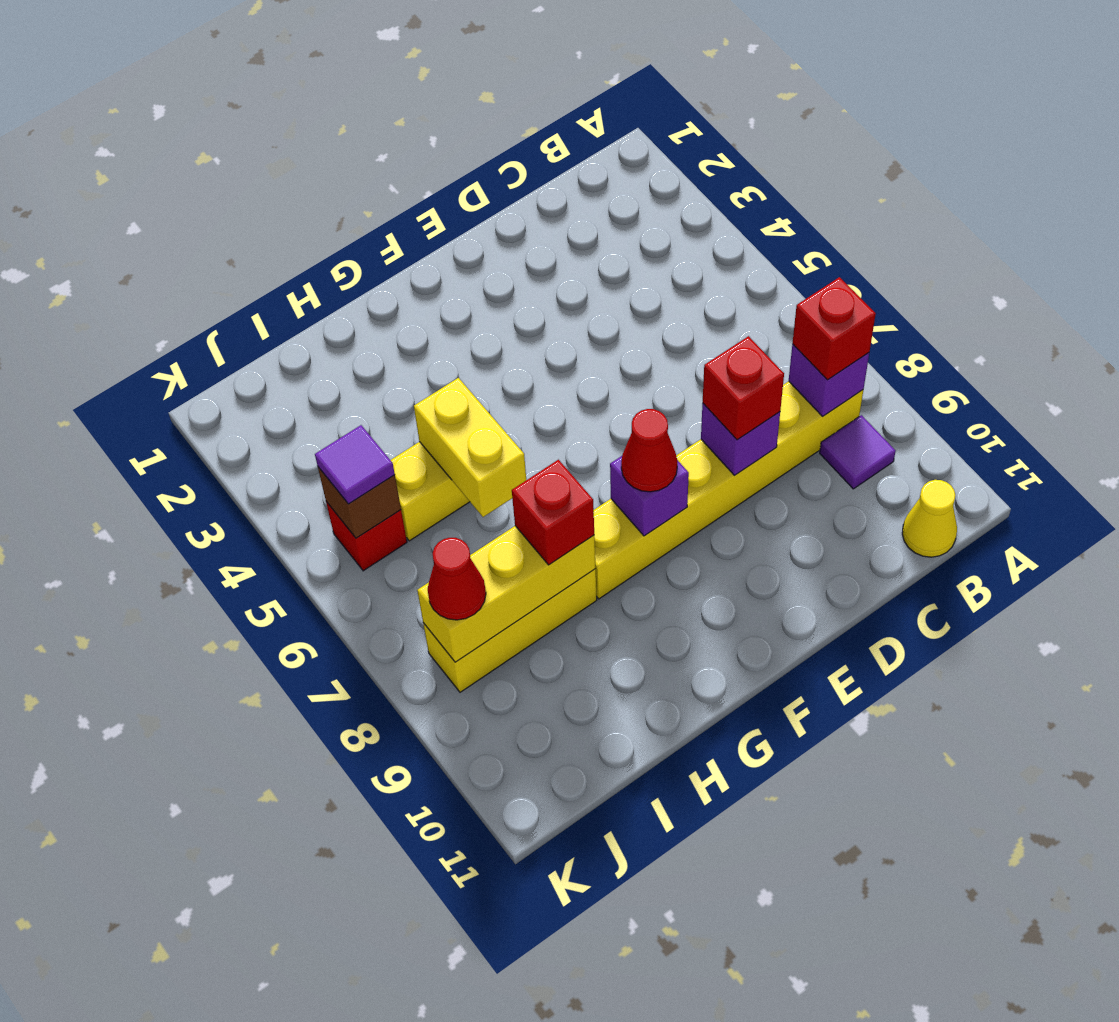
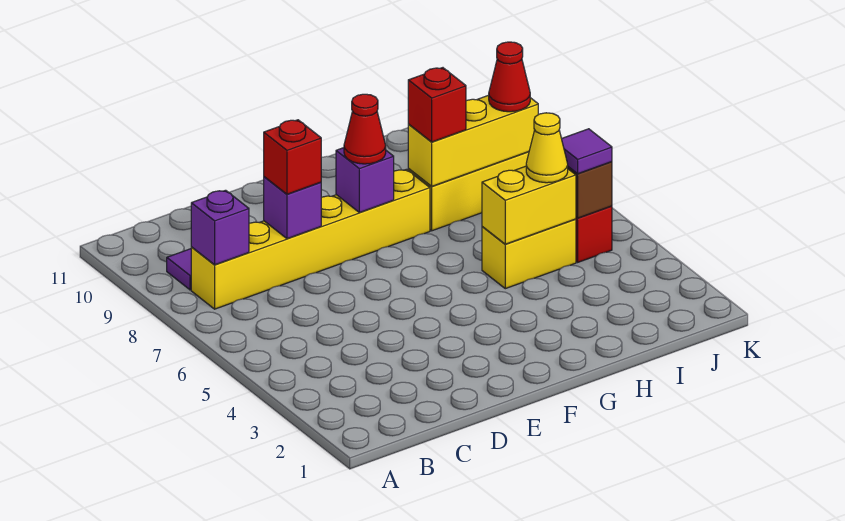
red 1x1 brick [793,277,876,380] -> none
yellow 1x1 cone [902,480,957,557] -> yellow 1x1 cone moved to [526,113,568,183]
yellow 1x2 brick [414,378,526,517] -> yellow 1x2 brick turned to [482,166,576,244]

